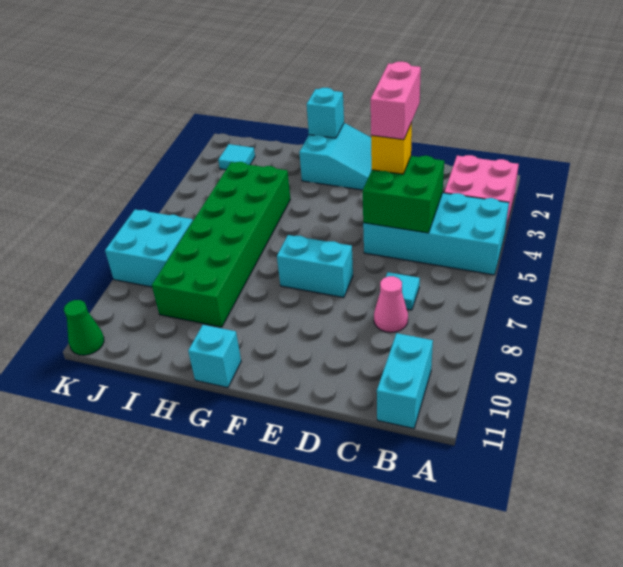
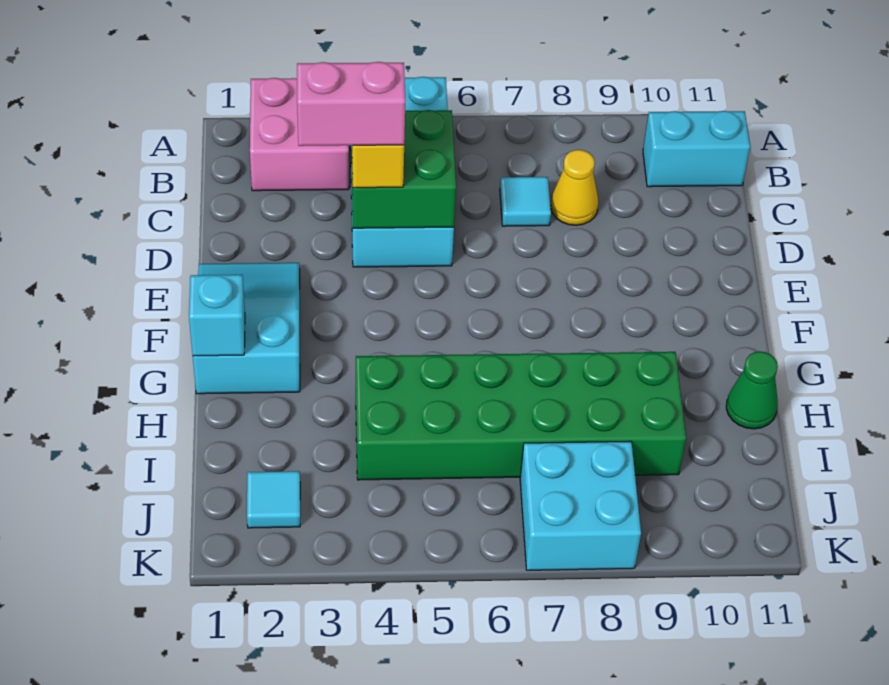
pink 1x1 cone [374,276,408,332] -> yellow 1x1 cone [551,150,598,225]
cyan 1x2 brick [277,235,353,298] -> none
cyan 1x1 brick [188,325,241,388] -> none
green 1x1 cone [64,300,104,355] -> green 1x1 cone moved to [726,351,778,429]

